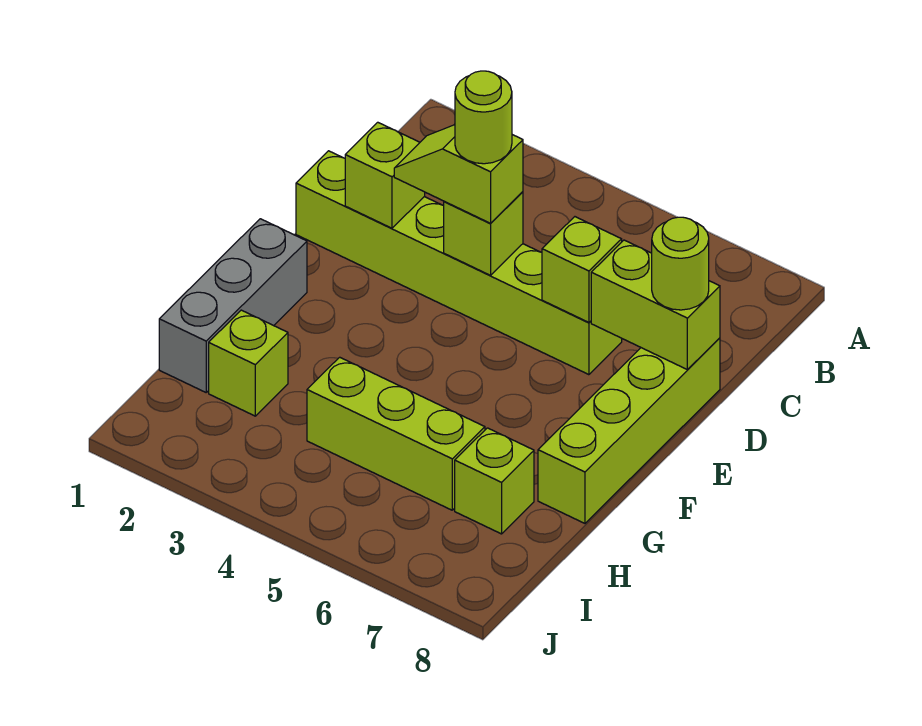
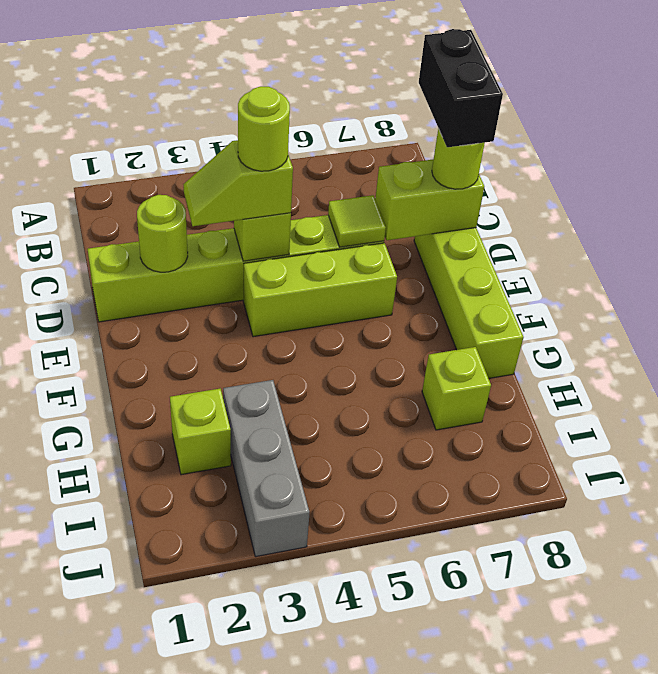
none -> black 1x2 brick [419,29,503,147]
lime 1x1 brick [345,122,425,228] -> lime 1x1 round brick [137,195,188,272]
lime 1x1 brick [542,217,622,322] -> lime 1x1 tile [328,195,386,247]
grey 1x3 brick [159,219,307,392] -> grey 1x3 brick moved to [223,380,310,557]
lime 1x3 brick [307,357,485,510] -> lime 1x3 brick moved to [243,243,397,337]

